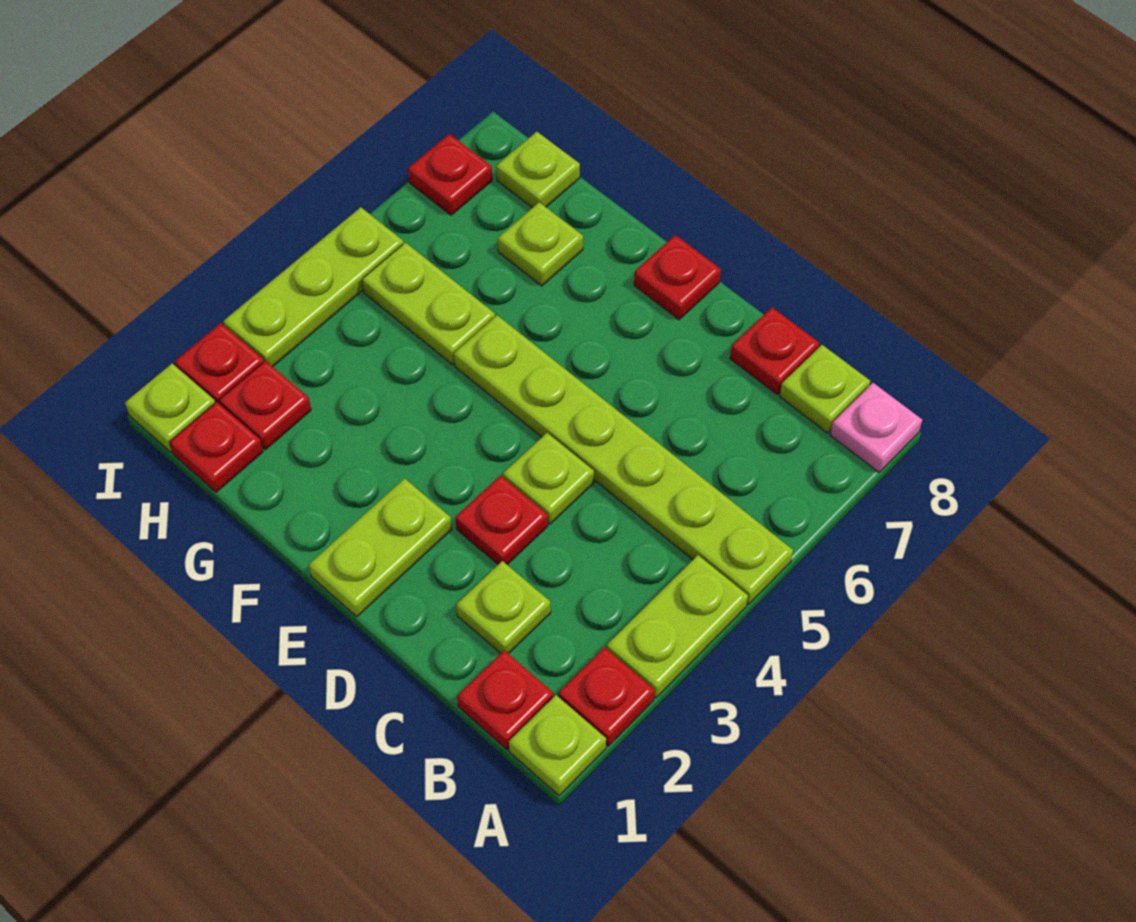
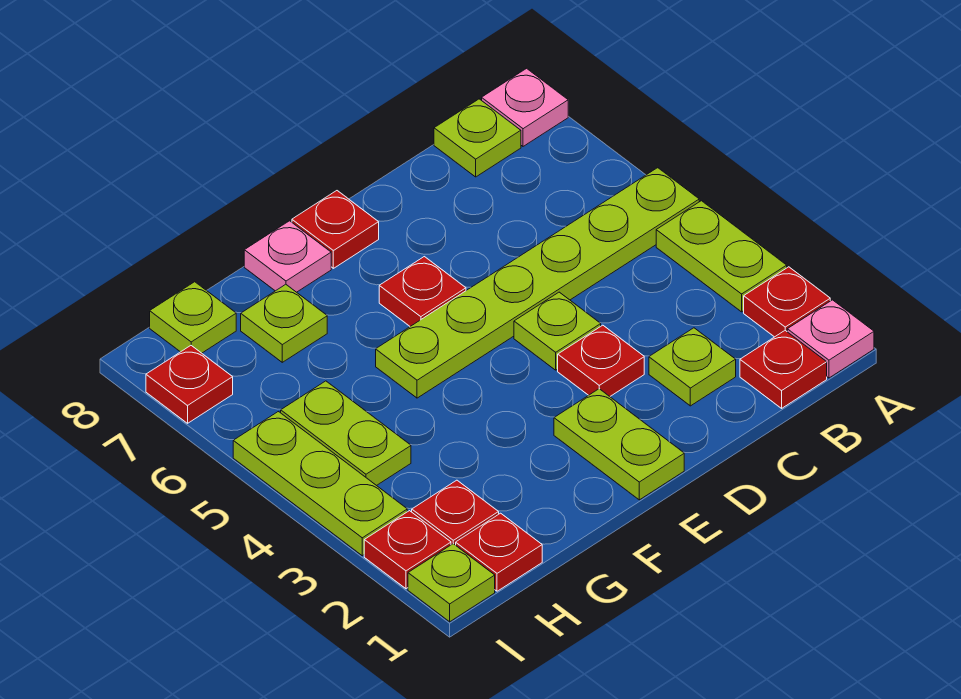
lime 1x1 plate [509,695,606,796] -> pink 1x1 plate [787,300,874,378]
red 1x1 plate [730,308,819,394] -> red 1x1 plate moved to [379,257,466,326]
none -> pink 1x1 plate [244,221,331,292]
lime 1x2 plate [362,243,495,365] -> lime 1x2 plate turned to [281,381,411,486]

